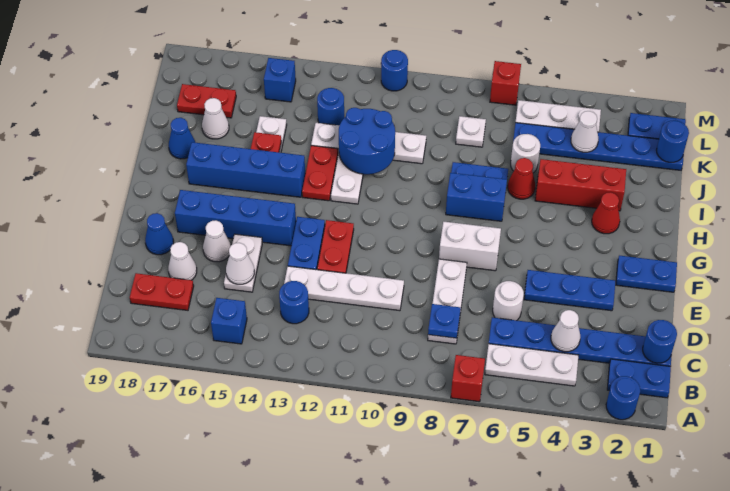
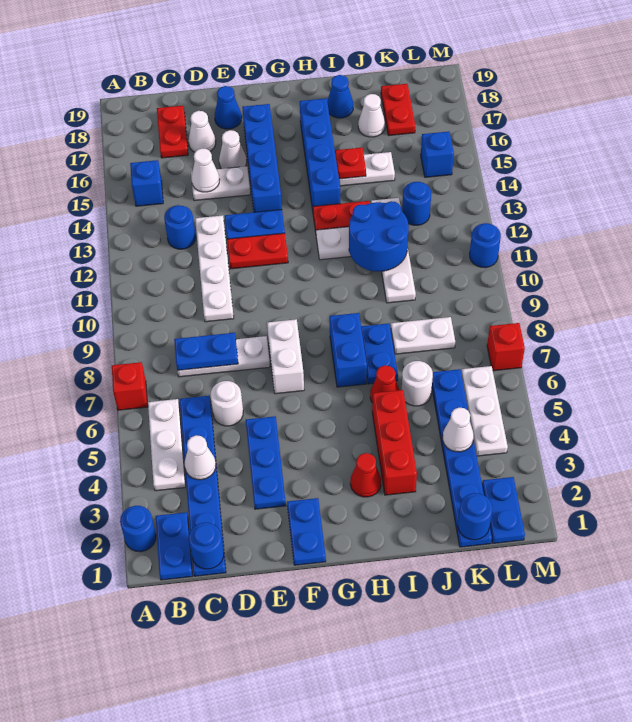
blue 1x1 plate [428,304,461,338] -> blue 1x2 plate [174,333,238,370]
white 1x1 plate [456,116,486,147] -> white 1x2 plate [391,317,455,354]

